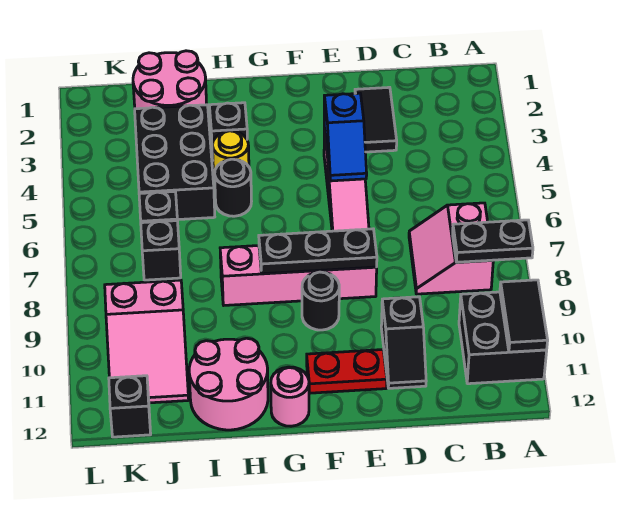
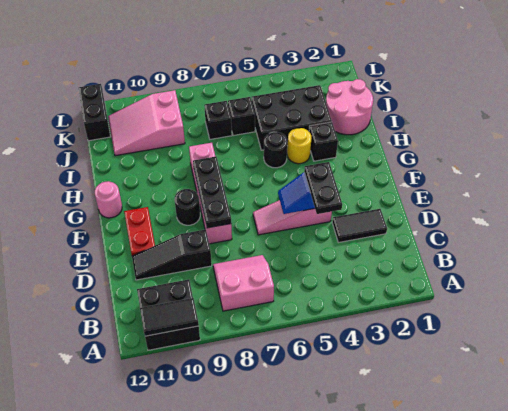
black 1x2 plate [453,220,533,262] -> black 1x2 plate moved to [304,162,342,214]
black 1x2 slope [381,297,426,388] -> black 1x3 slope [132,229,212,280]
pink 2x2 round brick [189,338,268,430] -> none
black 1x1 brick [109,376,151,437] -> black 1x2 brick [79,84,110,141]

